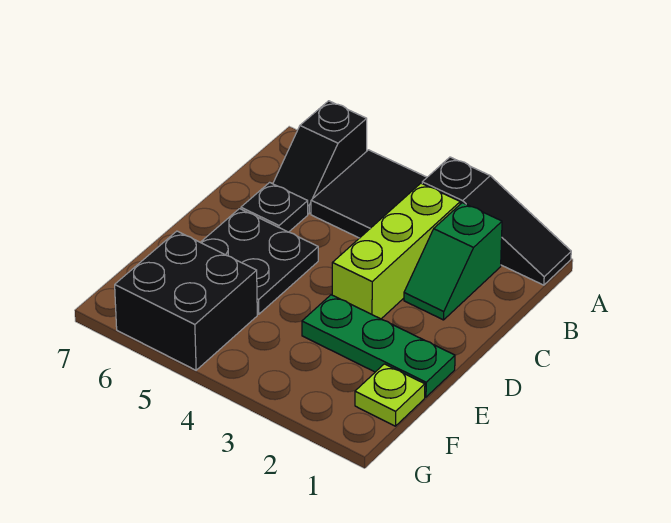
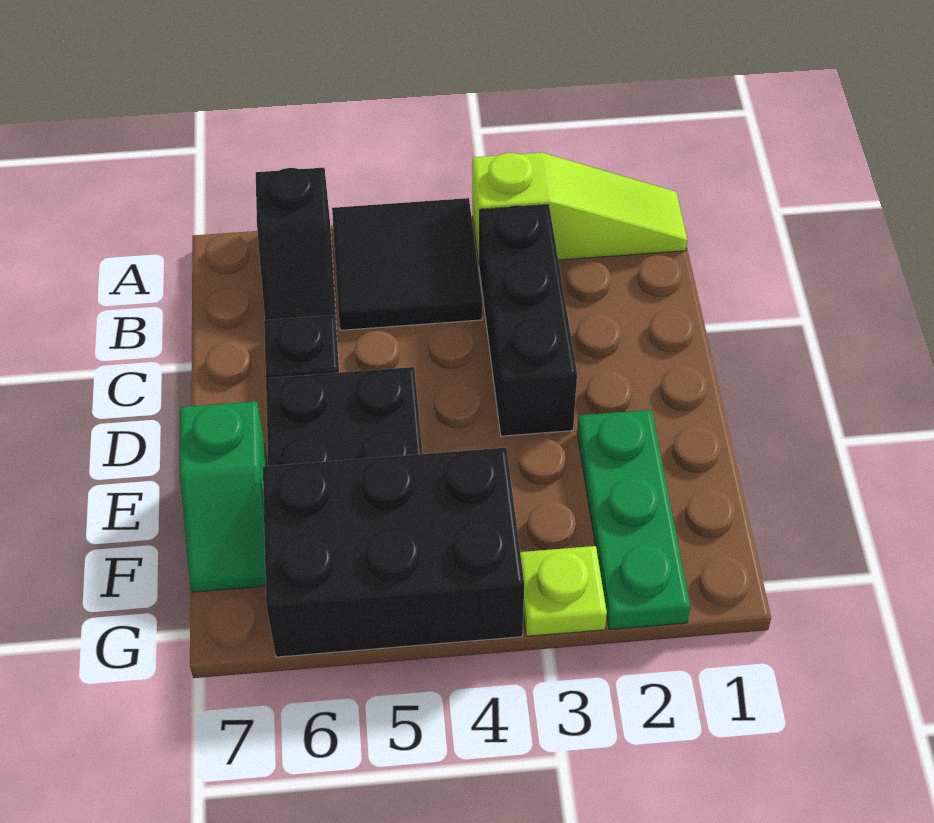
black 1x3 slope [422,157,571,285] -> lime 1x3 slope [472,152,688,263]
green 1x2 slope [404,203,502,320] -> green 1x2 slope moved to [179,401,267,592]
lime 1x3 brick [332,183,460,319] -> black 1x3 brick [479,204,577,436]
green 1x3 plate [302,295,455,397] -> green 1x3 plate turned to [577,410,690,629]
lime 1x1 plate [355,364,425,426] -> lime 1x1 plate moved to [520,546,607,636]
black 2x2 brick [115,231,257,370] -> black 2x3 brick [263,448,524,657]

